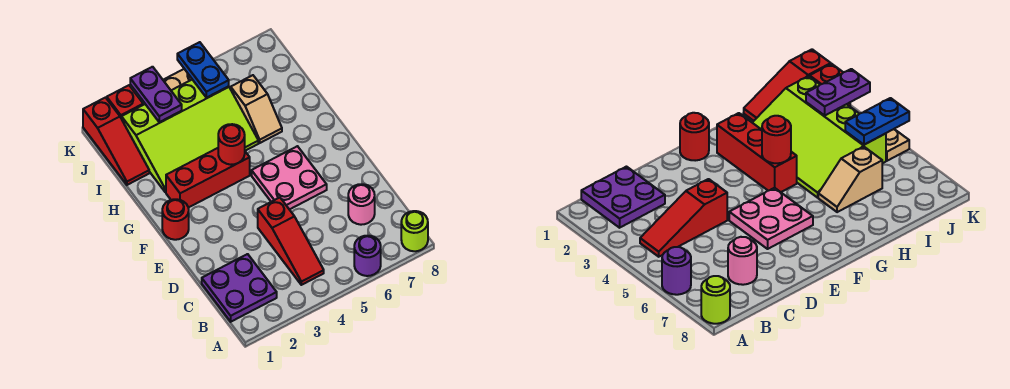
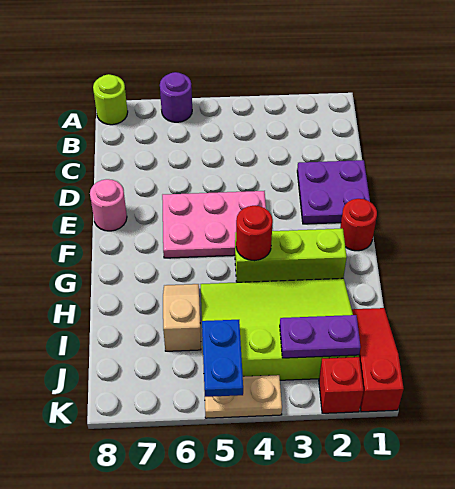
purple 2x2 plate [202,254,277,322] -> purple 2x2 plate moved to [297,160,370,224]
red 1x3 slope [258,198,324,285] -> none
pink 1x1 round brick [348,184,375,225] -> pink 1x1 round brick moved to [90,179,127,231]
pink 2x2 plate [252,146,327,210] -> pink 2x3 plate [162,191,266,258]
red 1x3 brick [166,148,250,208] -> lime 1x3 brick [235,229,347,282]
purple 1x2 plate [130,67,182,122] -> purple 1x2 plate turned to [280,315,361,358]

